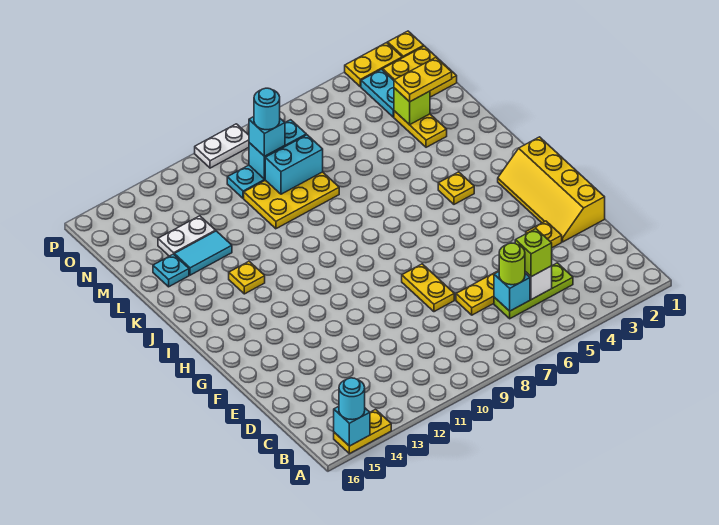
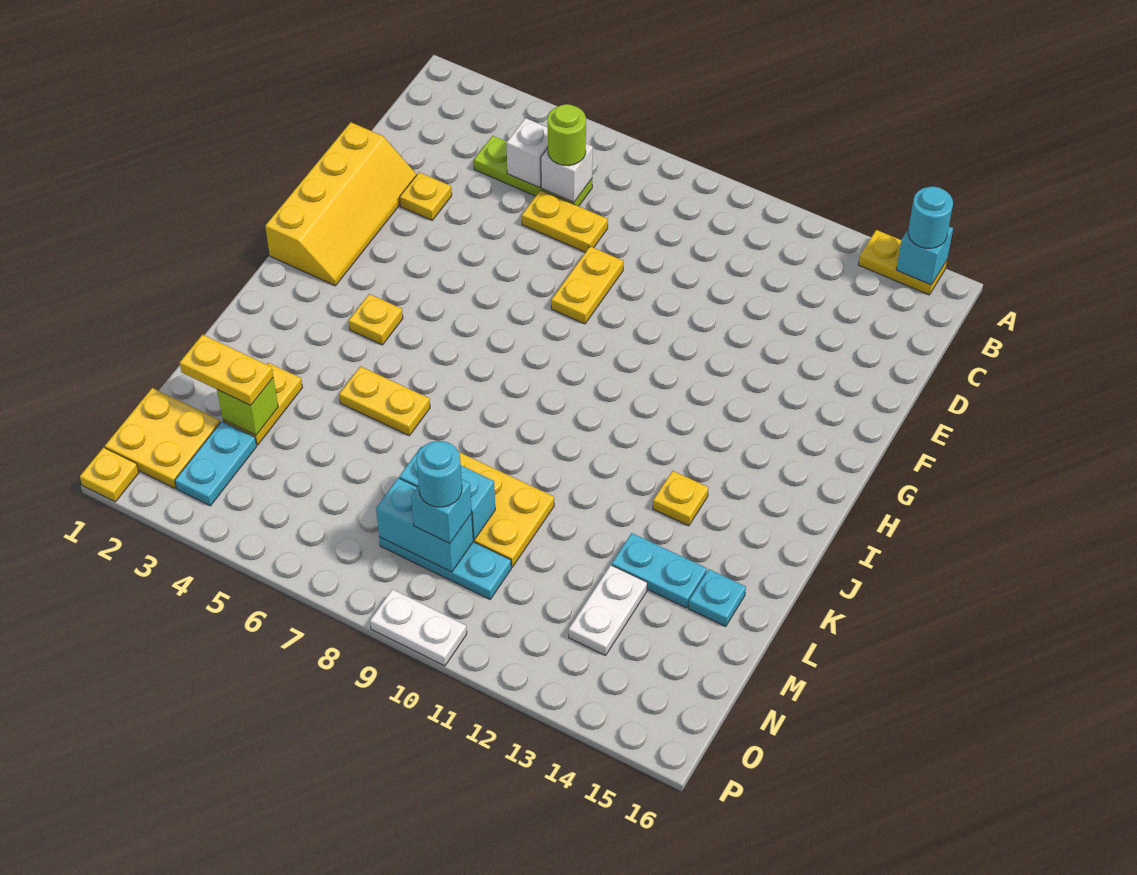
lime 1x1 brick [515,229,552,277] -> none
cyan 1x1 brick [494,272,530,311] -> white 1x1 brick [541,144,593,202]
cyan 1x2 tile [174,231,232,275] -> cyan 1x2 plate [612,533,707,608]
white 1x2 plate [158,216,216,256] -> white 1x2 plate turned to [569,565,647,656]
yellow 1x2 plate [345,43,402,87] -> yellow 1x2 plate moved to [339,366,430,436]

